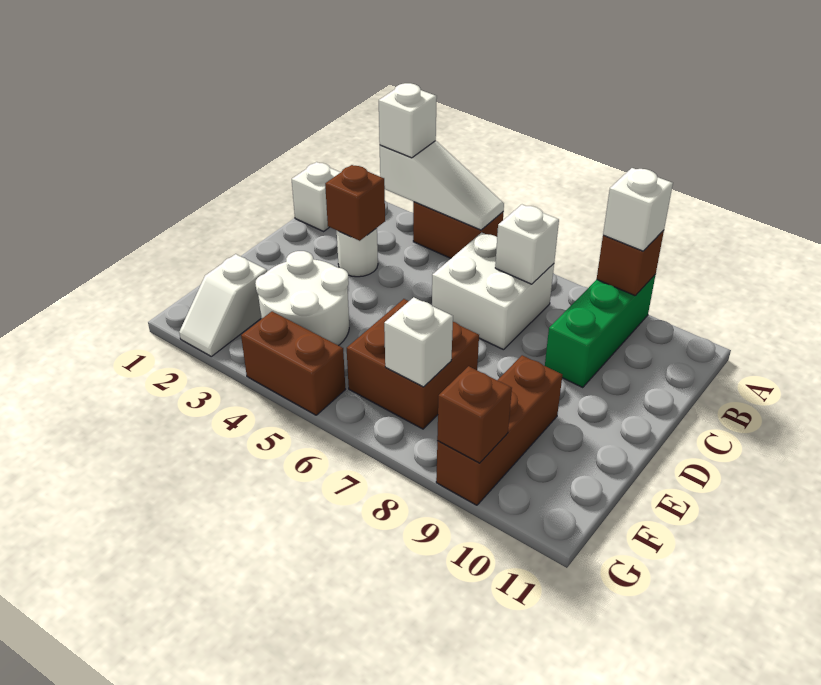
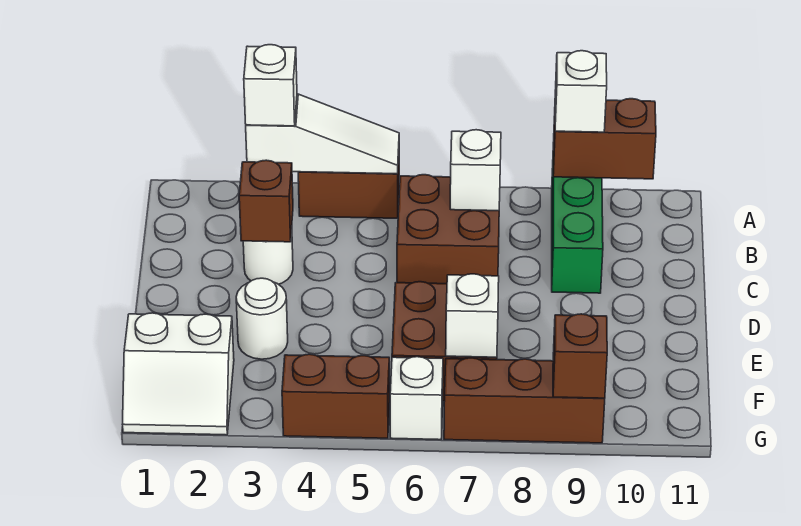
brown 1x1 brick [597,230,664,296] -> brown 1x2 brick [553,99,656,179]
white 1x1 brick [292,162,341,231] -> white 1x1 brick moved to [390,357,443,440]
white 2x2 brick [432,233,554,350] -> brown 2x2 brick [397,175,499,284]
white 2x2 round brick [255,251,349,346] -> white 1x1 round brick [236,278,288,359]
brown 1x3 brick [436,355,562,505] -> brown 1x3 brick turned to [444,358,605,443]
white 1x2 slope [179,254,267,356] -> white 2x2 slope [123,313,234,435]

